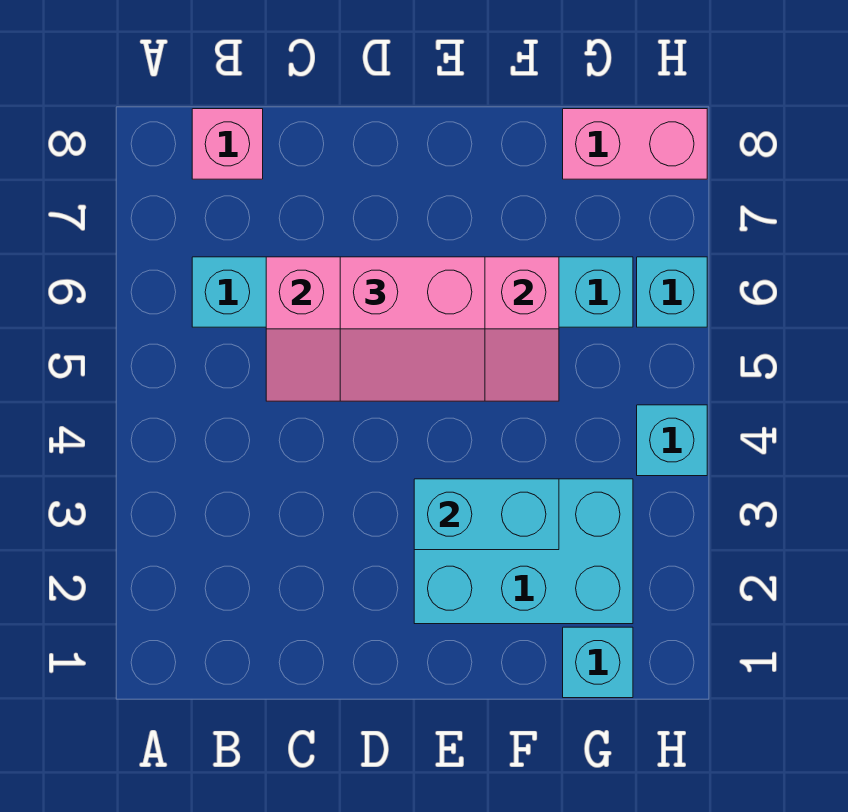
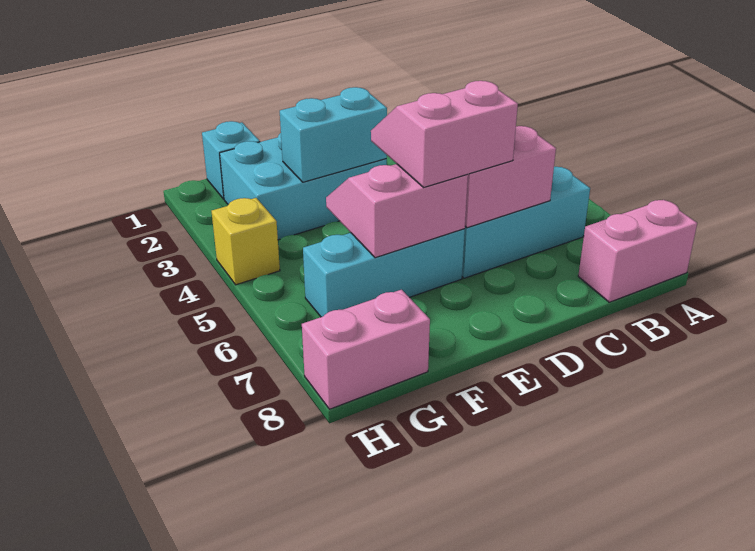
pink 1x1 brick [192,109,263,179] -> pink 1x2 brick [578,200,697,302]
cyan 1x1 brick [637,405,707,476] -> yellow 1x1 brick [211,198,280,285]
cyan 1x1 brick [637,257,707,327] -> none

